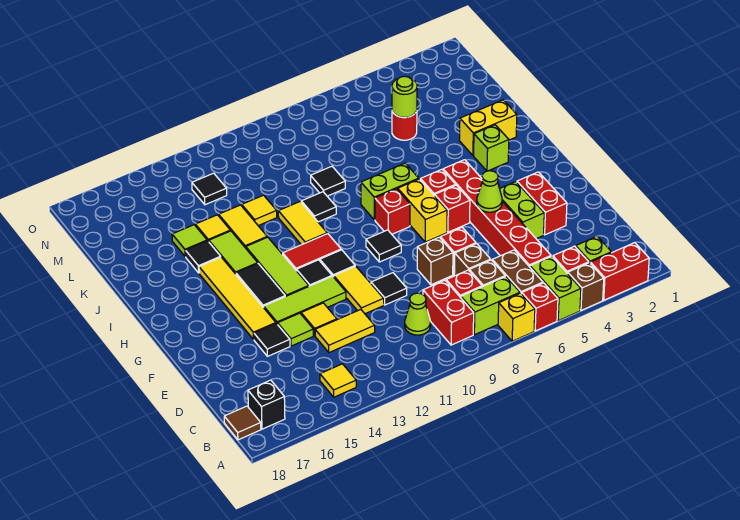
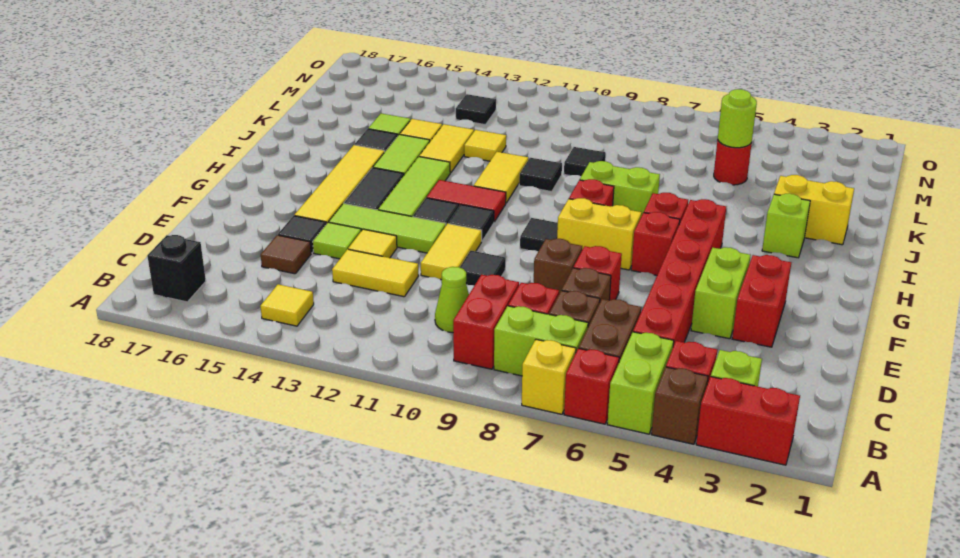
brown 1x1 tile [224,406,261,440] -> brown 1x1 tile moved to [261,235,311,274]
lime 1x1 cone [477,171,502,212] -> none
yellow 1x2 brick [398,179,447,242] -> yellow 1x2 brick turned to [557,198,642,270]

